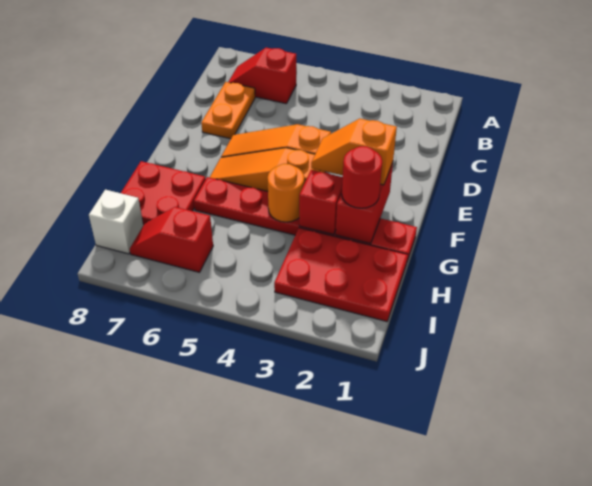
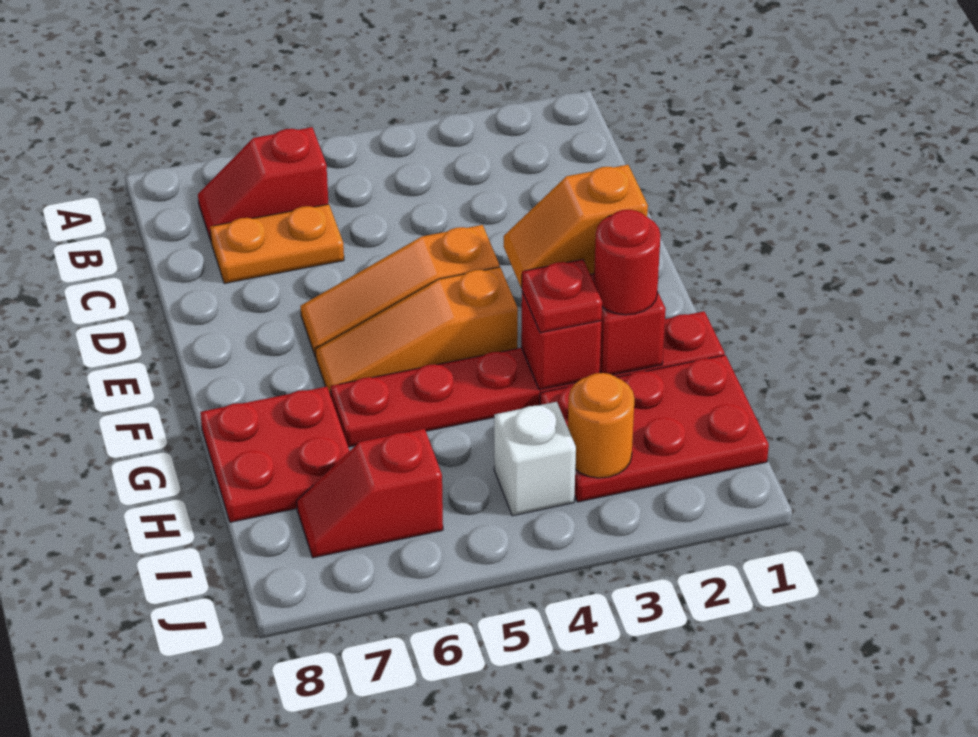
orange 1x2 plate [201,82,255,139] -> orange 1x2 plate turned to [210,204,344,284]
none -> red 1x1 plate [522,259,602,333]
orange 1x1 round brick [268,164,304,222] -> orange 1x1 round brick moved to [568,373,634,478]
white 1x1 brick [89,190,143,254] -> white 1x1 brick moved to [494,402,576,516]

